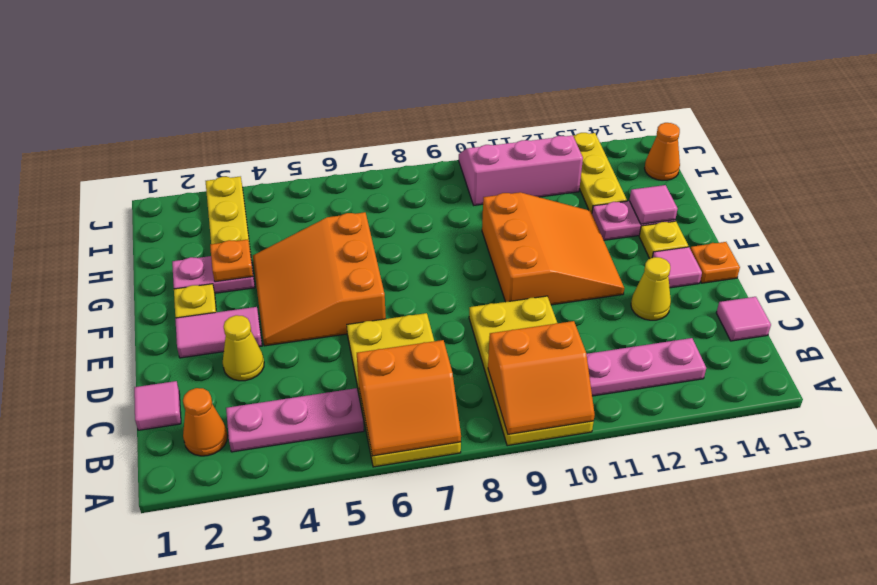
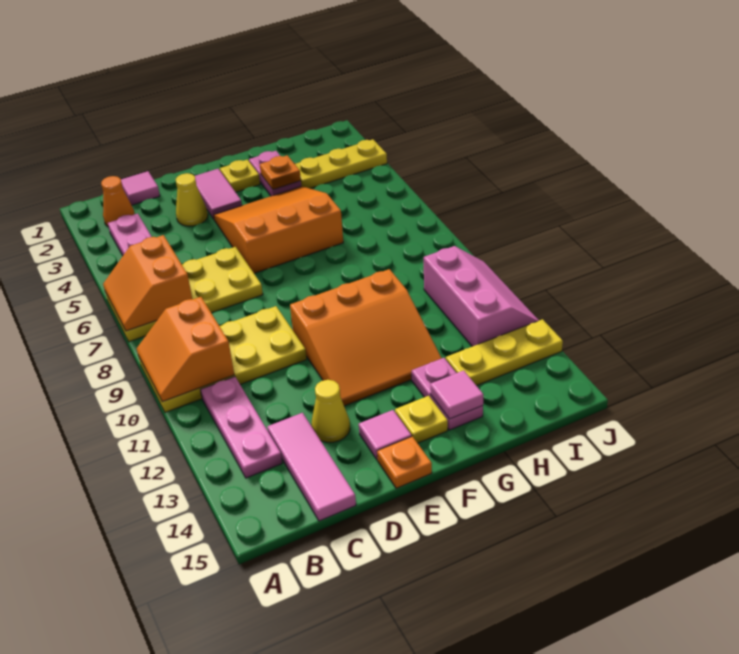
pink 1x1 tile [716,297,771,341] -> pink 1x3 tile [267,413,356,521]
orange 1x1 cone [645,123,680,180] -> none

